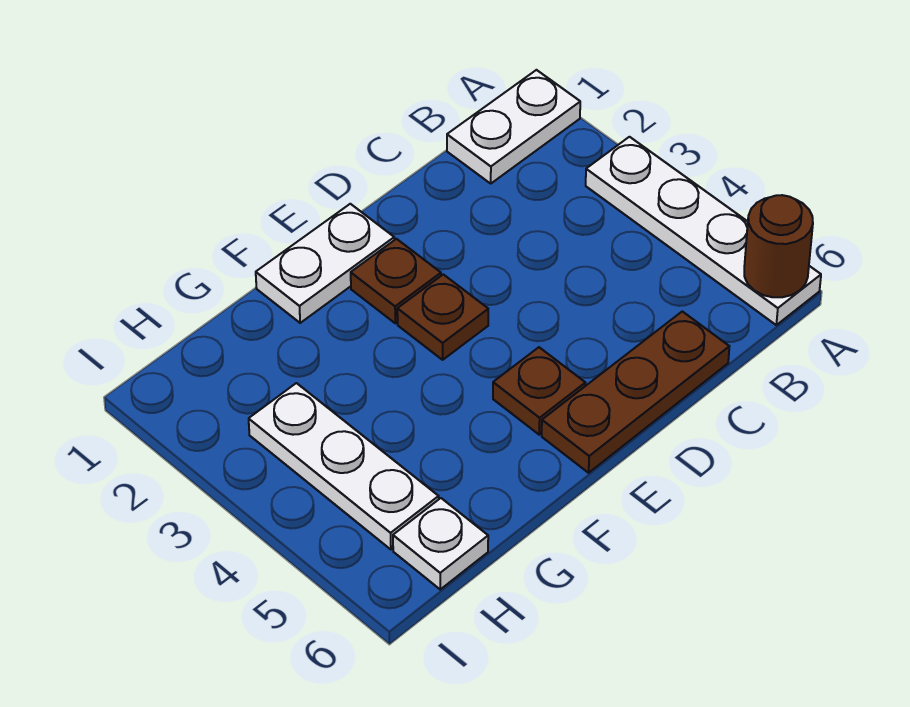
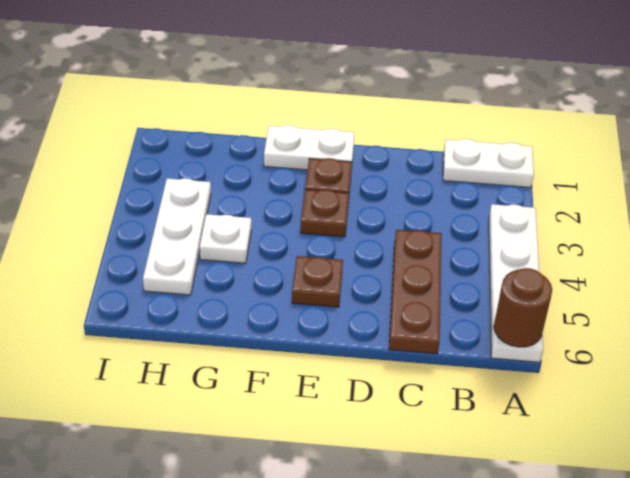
brown 1x3 plate [542,311,729,473] -> brown 1x3 plate turned to [389,230,442,354]
white 1x1 plate [393,498,488,589] -> white 1x1 plate moved to [200,214,251,263]

